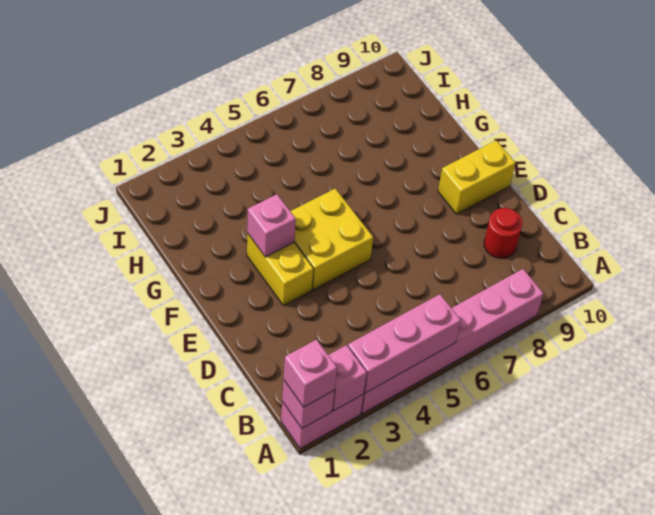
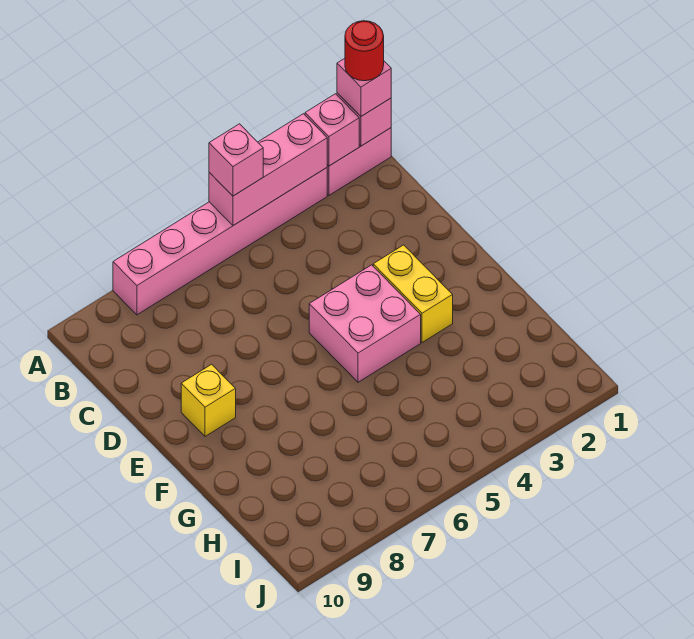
red 1x1 round brick [484,208,523,258] -> red 1x1 round brick moved to [345,21,384,81]
yellow 2x2 brick [290,189,373,290] -> pink 2x2 brick [309,265,421,382]
yellow 1x2 brick [438,140,515,214] -> yellow 1x1 brick [181,364,236,436]
pink 1x1 brick [247,194,296,257] -> pink 1x1 brick moved to [209,124,263,196]

